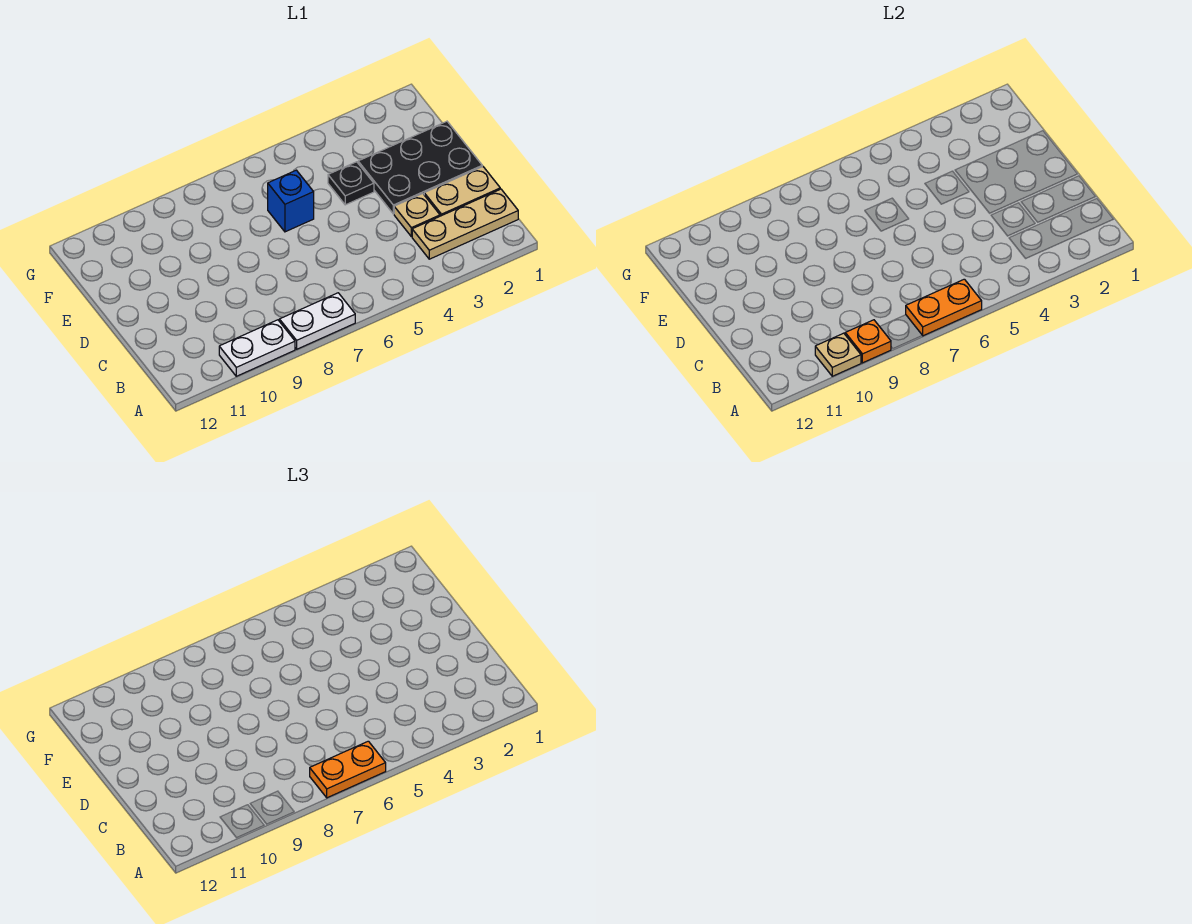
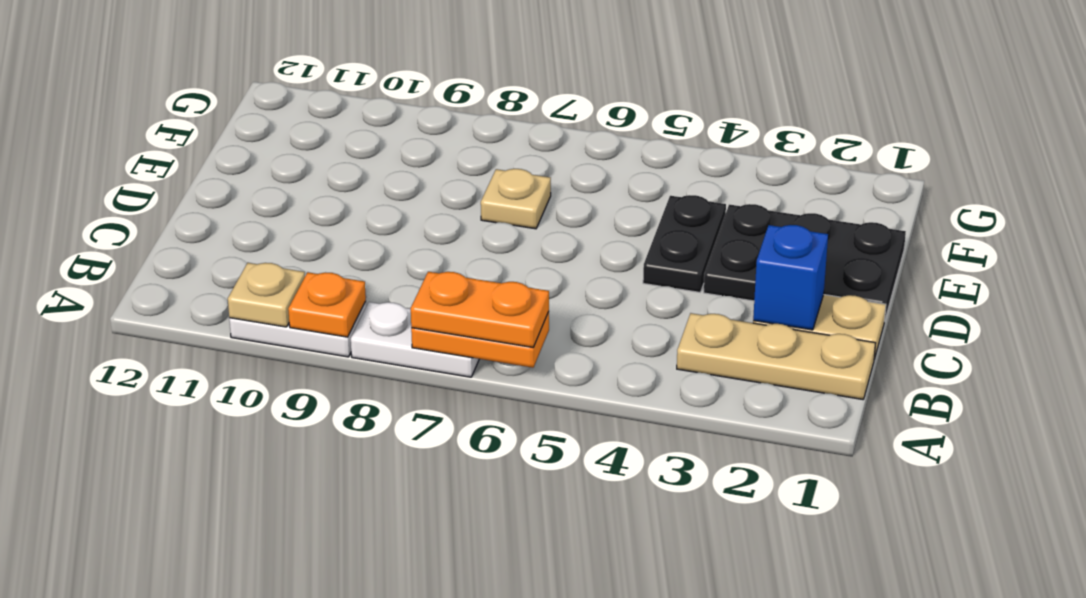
tan 1x1 plate [394,194,440,237] -> tan 1x1 plate moved to [481,169,551,229]
black 1x1 plate [328,162,374,205] -> black 1x2 plate [643,195,726,292]
blue 1x1 brick [268,170,314,232] -> blue 1x1 brick moved to [753,225,828,330]

